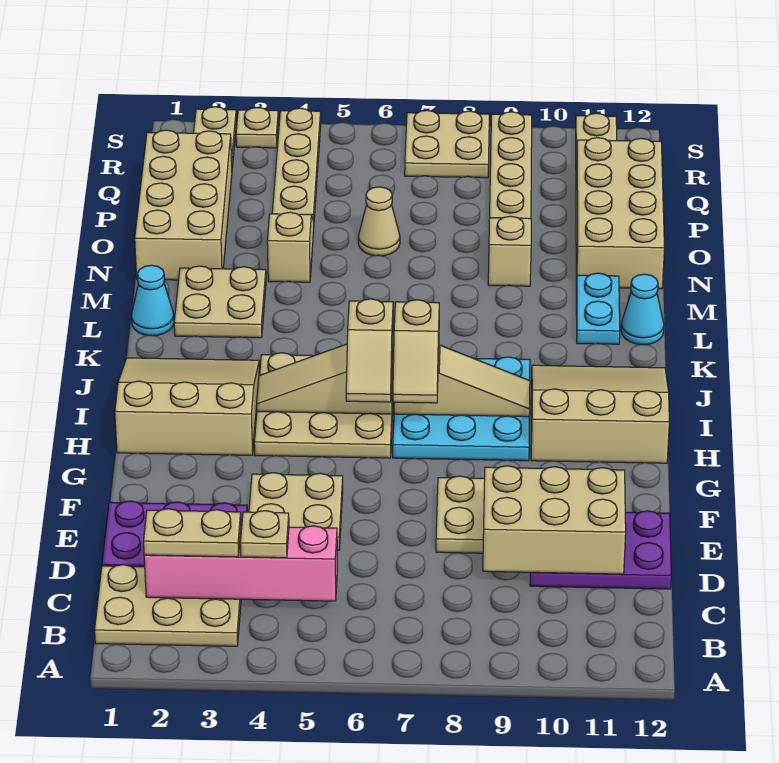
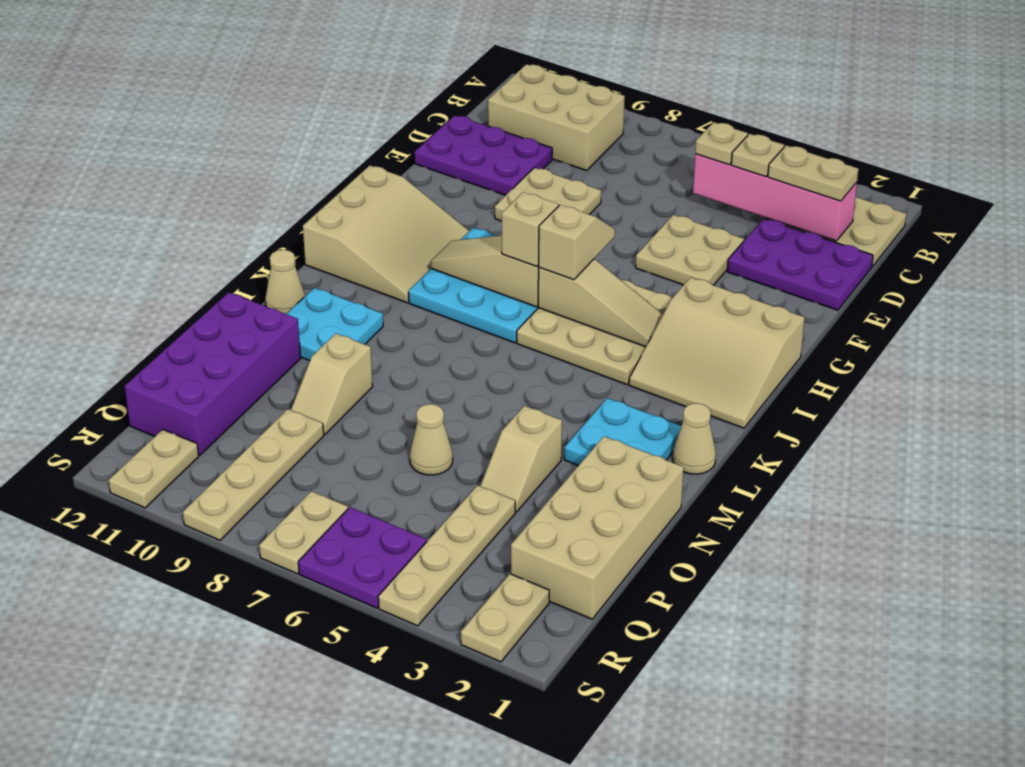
tan 2x3 brick [483,466,626,574] -> tan 2x3 brick moved to [488,64,625,170]
tan 3x3 slope [531,365,669,463] -> tan 3x3 slope turned to [303,166,469,303]
cyan 1x1 cone [131,265,174,336] -> tan 1x1 cone [673,403,716,474]
tan 2x2 plate [174,266,266,338] -> cyan 2x2 plate [564,398,681,466]
cyan 1x2 plate [576,273,620,344] -> cyan 2x2 plate [287,288,383,361]
cyan 1x1 cone [621,274,664,345] -> tan 1x1 cone [265,250,305,314]
tan 2x4 brick [576,138,664,289] -> purple 2x4 brick [125,292,301,455]
none -> purple 2x2 plate [298,507,427,608]
tan 2x2 plate [405,110,489,178] -> tan 1x2 plate [259,491,348,574]
tan 1x1 plate [236,108,279,148] -> tan 1x1 plate moved to [695,122,748,165]

